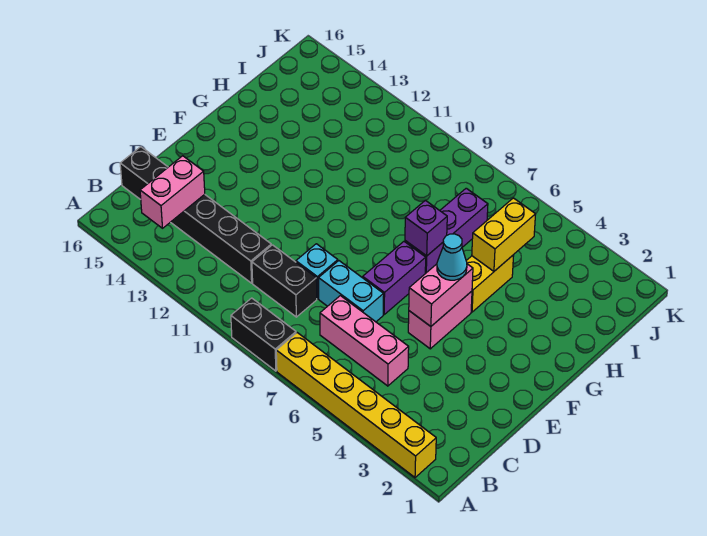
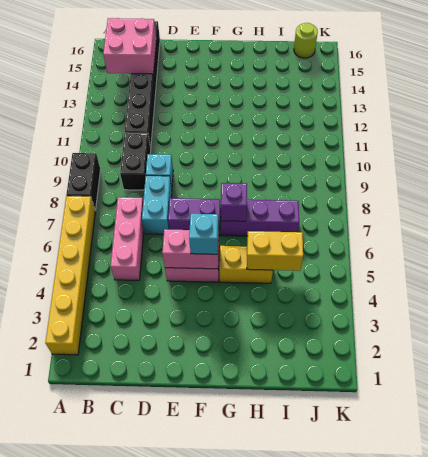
pink 1x2 brick [140,156,205,228] -> pink 2x2 brick [103,18,156,74]
cyan 1x1 cone [437,234,467,280] -> cyan 1x1 brick [189,214,219,254]
none -> lime 1x1 round brick [294,23,318,58]

